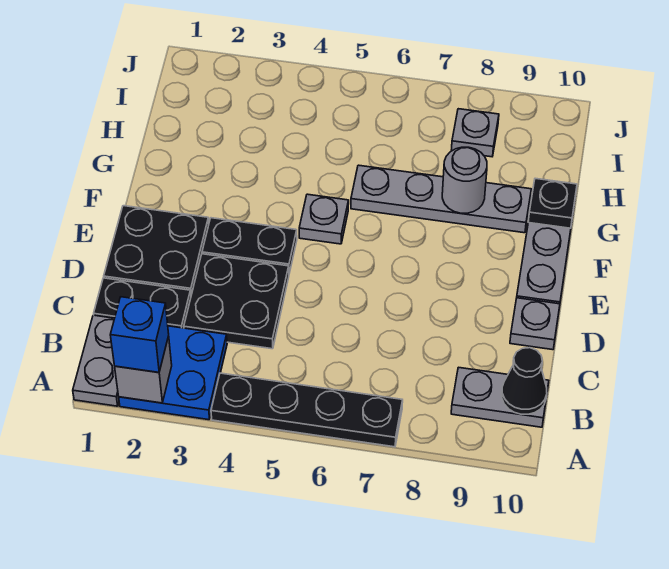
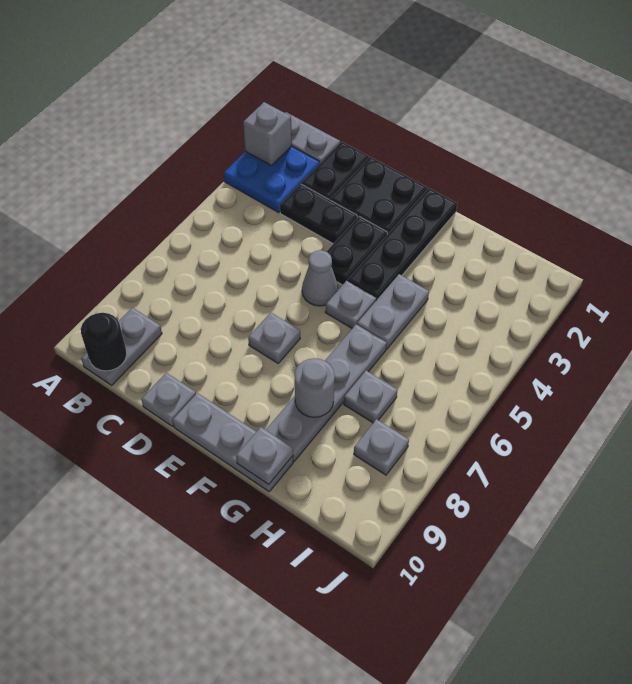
blue 1x1 brick [110,297,169,372] -> none
black 1x4 plate [211,373,403,447] -> black 1x4 plate moved to [348,188,457,300]
black 1x1 cone [502,348,547,414] -> black 1x1 round brick [81,313,127,371]
black 2x2 plate [184,254,289,349] -> black 1x2 plate [280,184,357,244]
none -> grey 1x1 cone [302,250,338,306]
none -> grey 1x1 plate [248,313,300,363]
none -> grey 1x2 plate [357,274,429,349]
black 1x1 plate [528,178,577,228] -> grey 1x1 plate [236,427,293,484]
none -> grey 1x1 plate [344,371,397,423]

